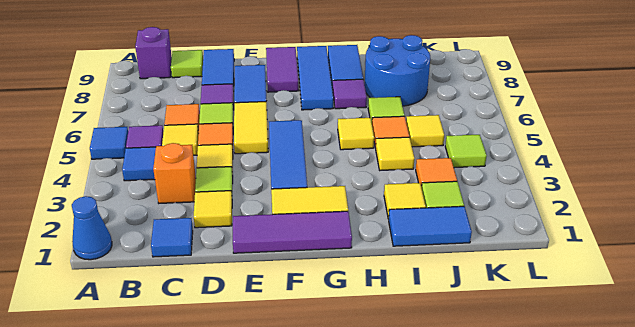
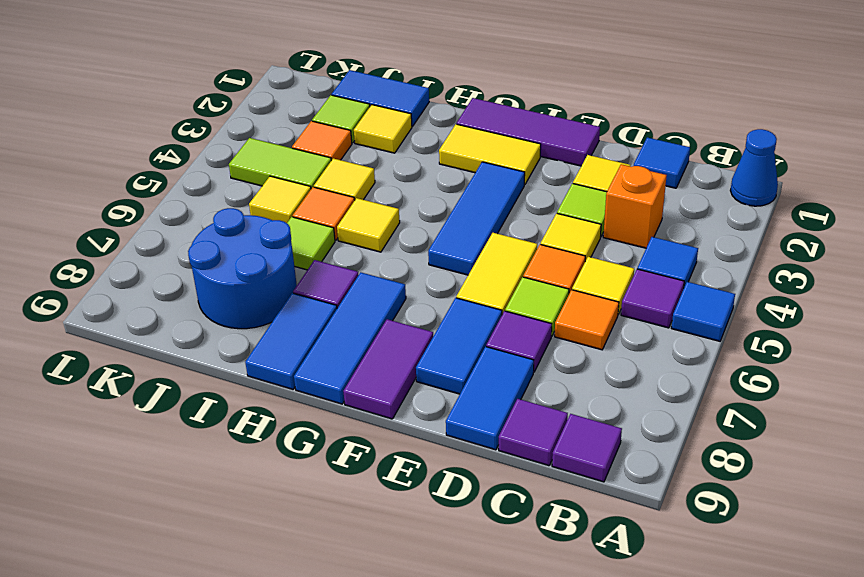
purple 1x1 brick [135,27,172,79] -> purple 1x1 tile [552,414,622,482]
lime 1x1 tile [171,50,203,78] -> purple 1x1 tile [499,399,568,466]
lime 1x1 tile [445,135,487,168] -> lime 1x2 tile [229,138,331,189]

